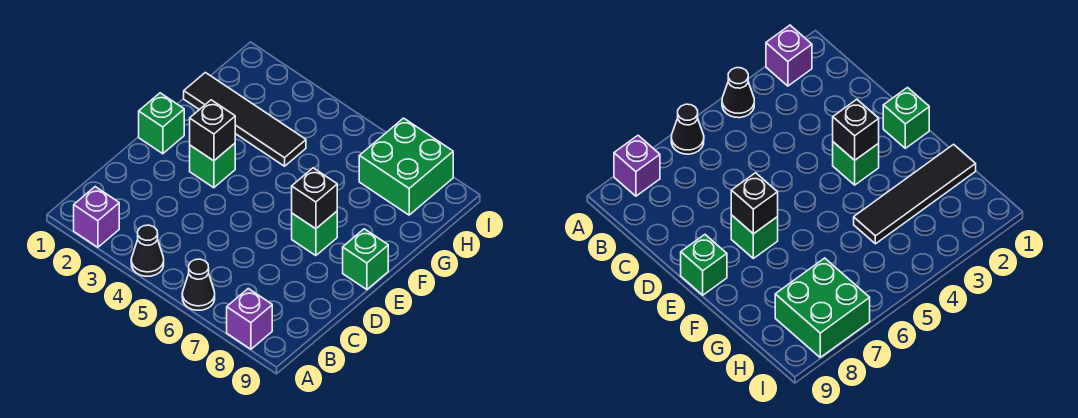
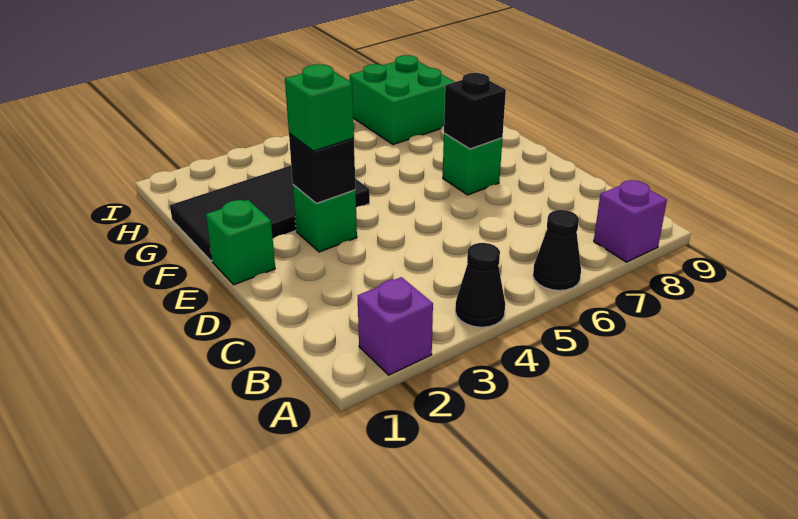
green 1x1 brick [343,229,388,290] -> green 1x1 brick moved to [285,64,354,151]
black 1x4 tile [184,73,306,166] -> black 2x4 tile [170,166,370,261]

